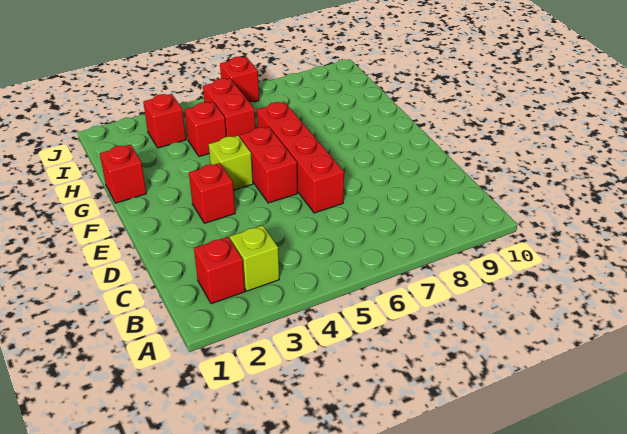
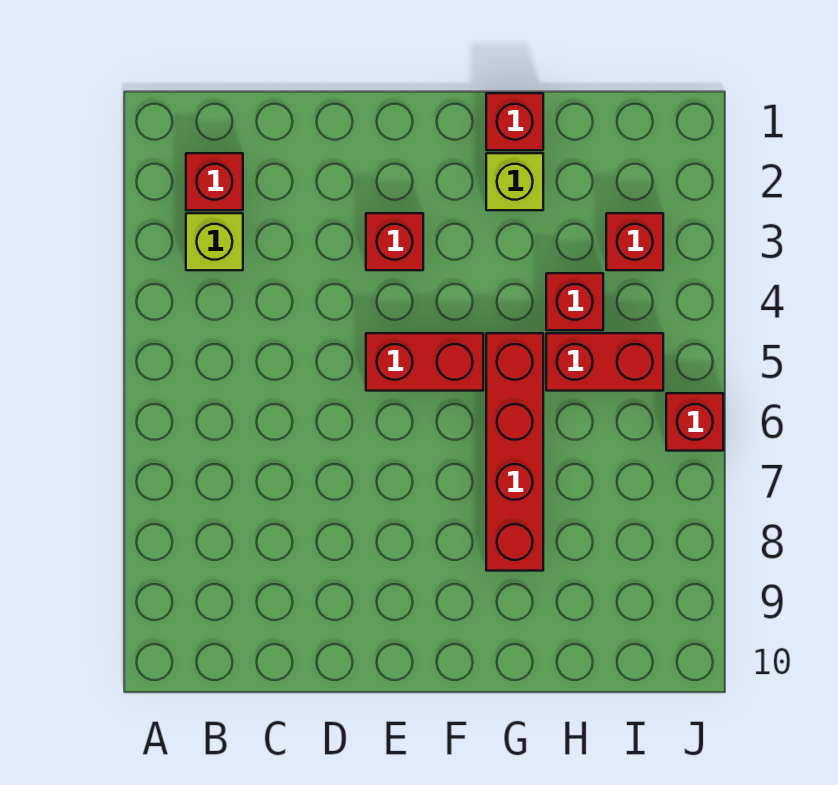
red 1x4 brick [257,102,344,213] -> red 1x4 brick turned to [486,333,543,571]
lime 1x1 brick [209,136,253,190] -> lime 1x1 brick moved to [486,153,543,210]

